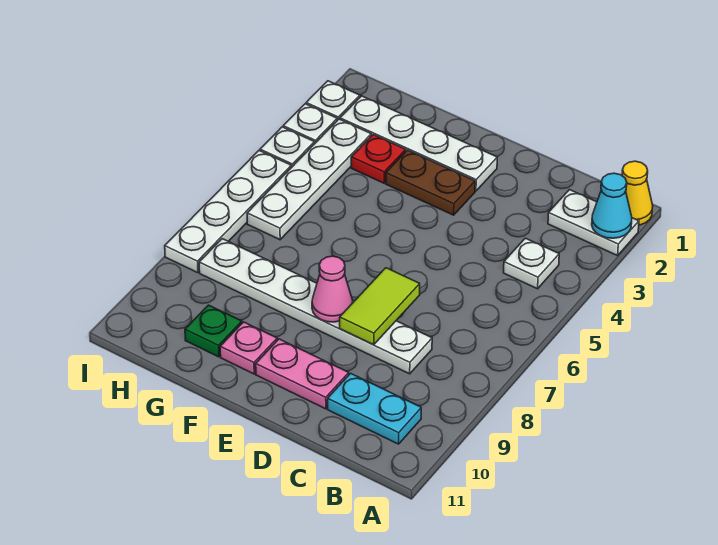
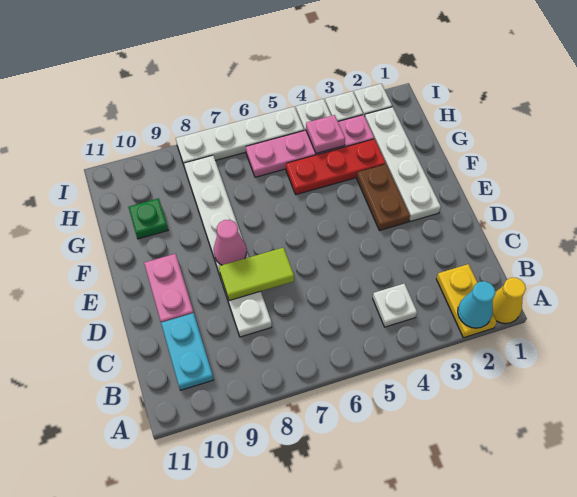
white 1x2 plate [548,190,639,256] -> yellow 1x2 plate [437,264,497,338]
pink 1x1 plate [220,322,277,374] -> pink 1x1 plate moved to [306,115,345,153]
red 1x1 plate [351,135,406,183] -> red 1x3 plate [286,139,386,195]
white 1x4 plate [247,119,371,240] -> pink 1x4 plate [246,115,374,177]

